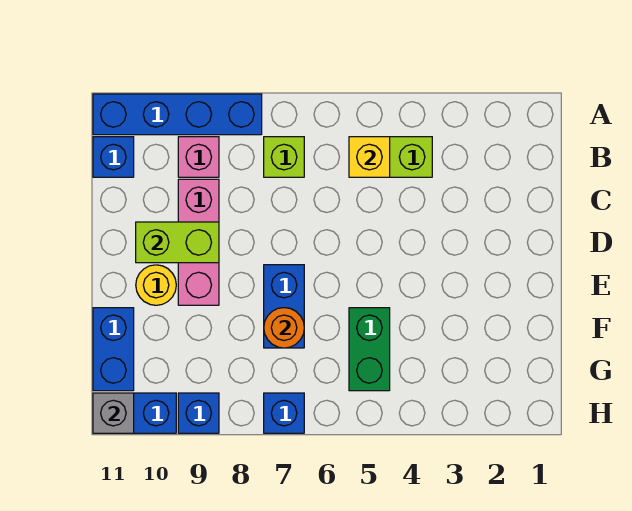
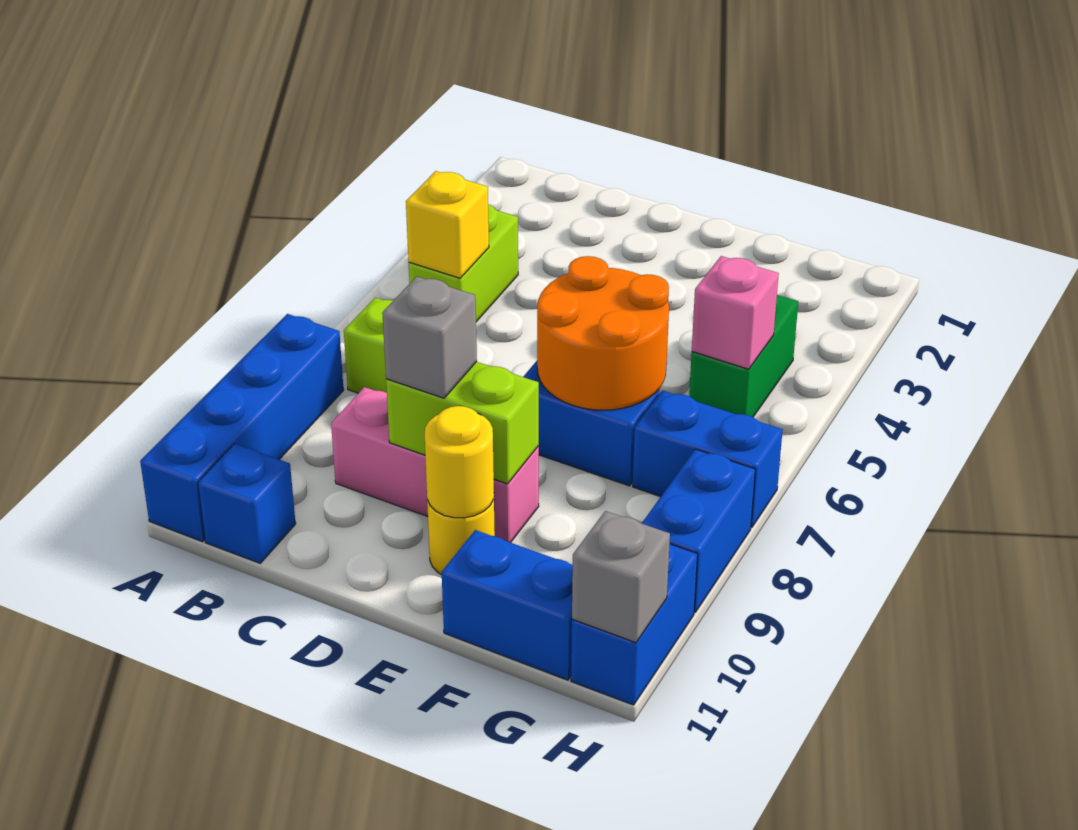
pink 1x1 brick [178,137,219,177] -> pink 1x1 brick moved to [692,256,779,369]
lime 1x2 brick [136,222,219,263] -> lime 1x2 brick turned to [386,362,539,484]
none -> grey 1x1 brick [382,276,477,398]
none -> yellow 1x1 round brick [425,406,494,518]
green 1x2 brick [349,308,390,391] -> green 1x2 brick turned to [689,295,798,417]
orange 1x1 round brick [264,308,304,348] -> orange 2x2 round brick [537,256,669,410]
blue 1x1 brick [264,393,304,433] -> blue 1x2 brick [633,391,783,528]
blue 1x1 brick [178,393,219,433] -> blue 1x2 brick [642,449,755,613]

